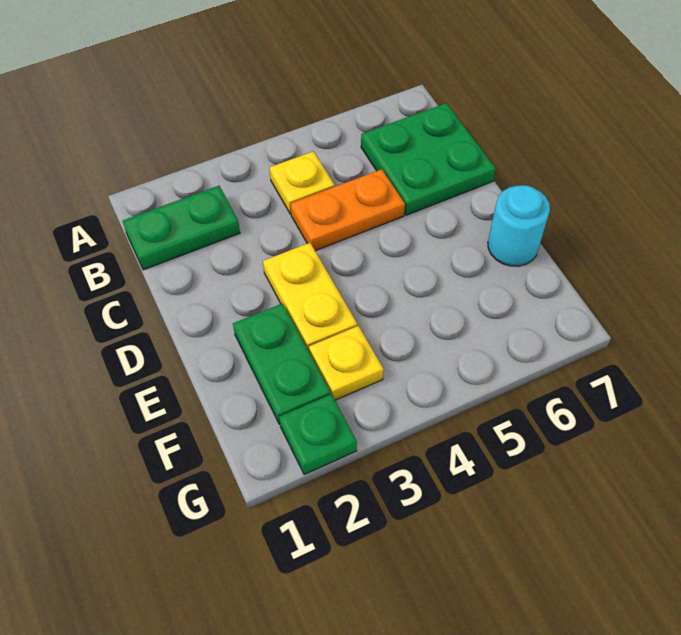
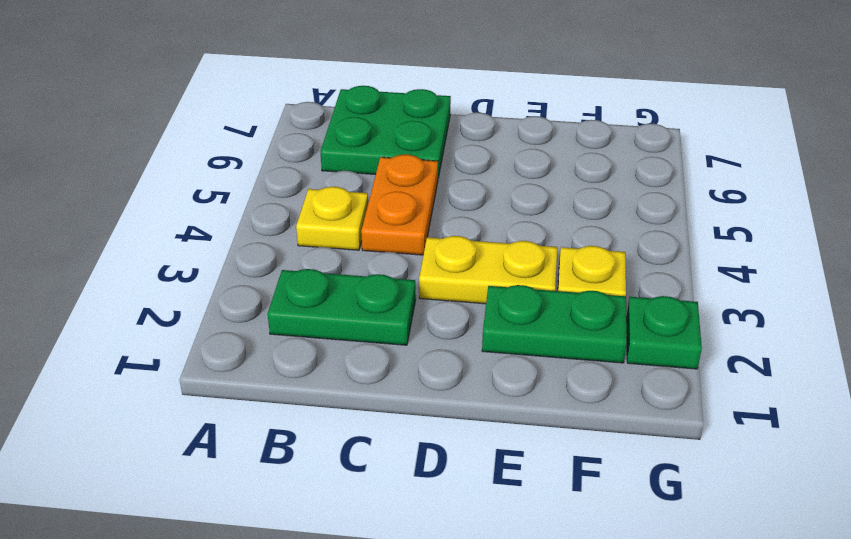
green 1x2 plate [123,186,240,270] -> green 1x2 plate turned to [268,269,416,345]
cyan 1x1 round brick [488,185,550,266] -> none

